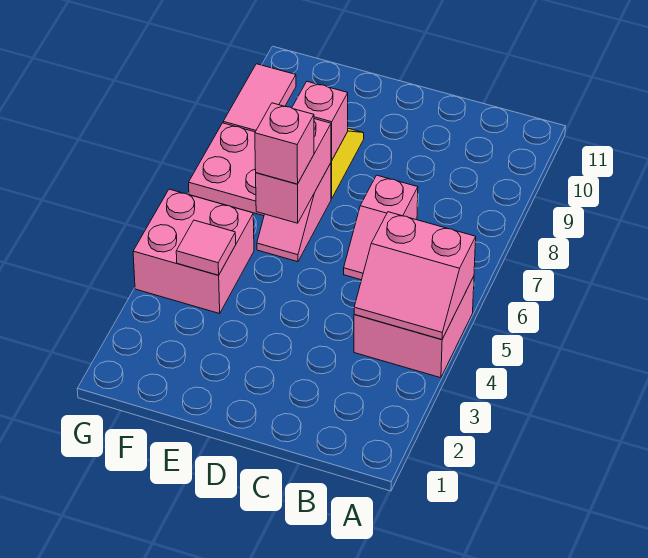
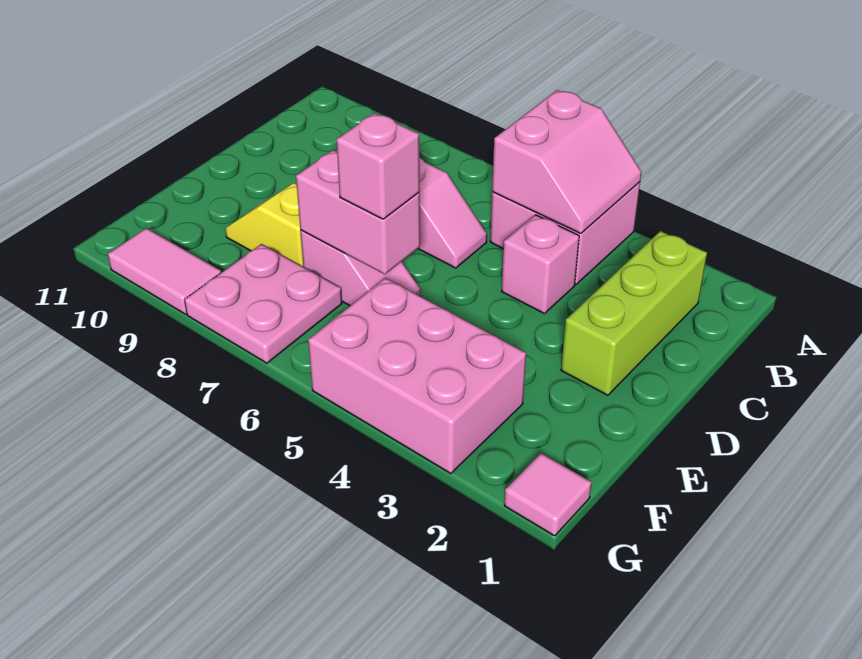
none -> lime 1x3 brick [561,231,707,395]
pink 1x1 brick [292,82,348,160] -> pink 1x1 brick moved to [502,215,579,314]
pink 2x2 brick [133,189,254,314] -> pink 2x3 brick [308,278,526,474]
pink 1x1 tile [176,220,236,275] -> pink 1x1 tile moved to [504,453,592,536]

